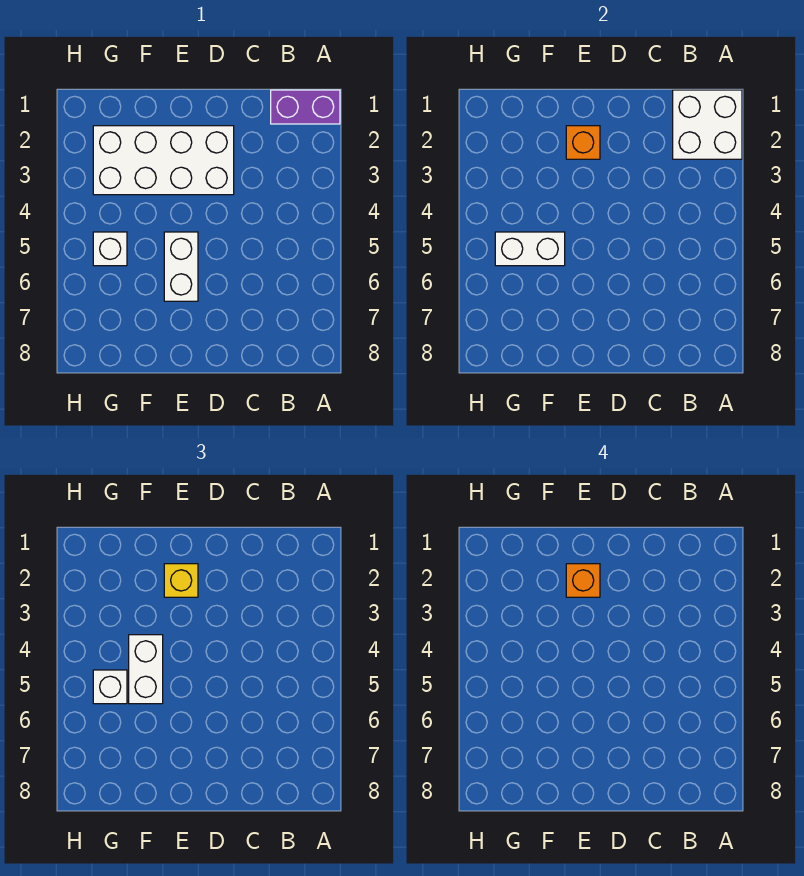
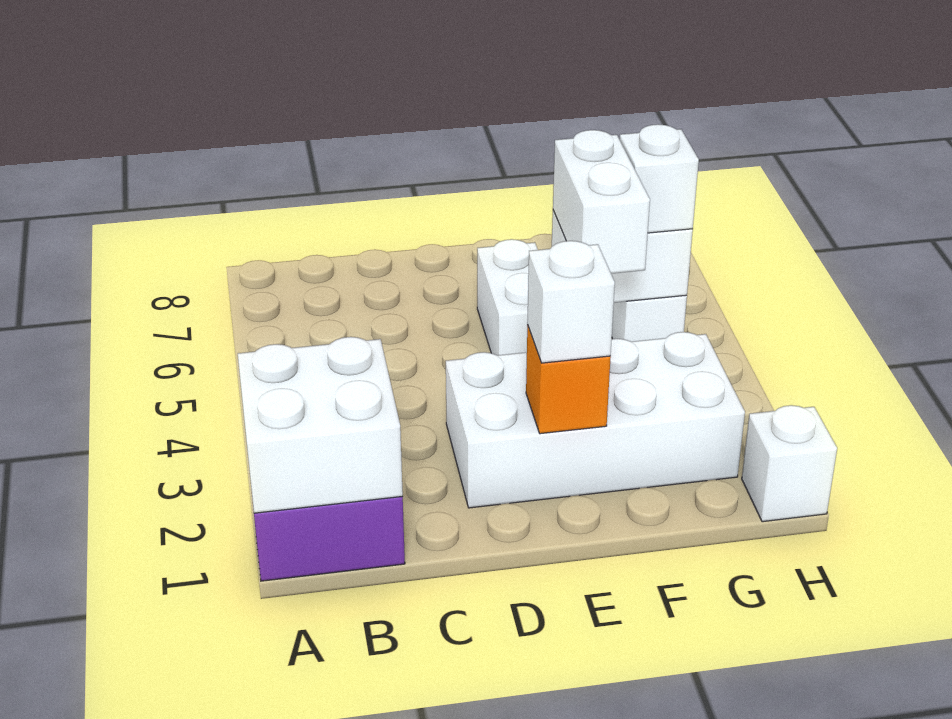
yellow 1x1 brick [164,564,198,597] -> white 1x1 brick [527,241,615,363]
orange 1x1 brick [566,564,600,597] -> none
none -> white 1x1 brick [742,405,837,522]

